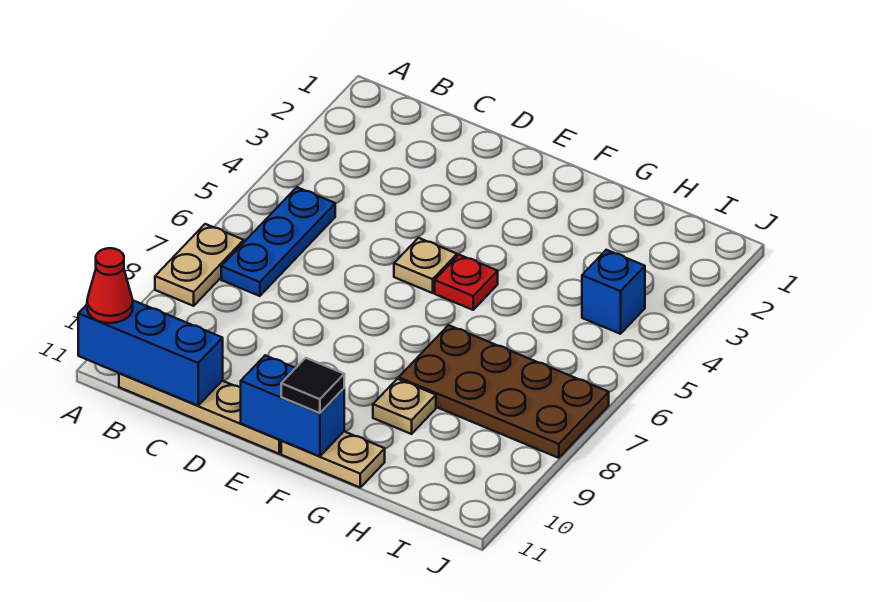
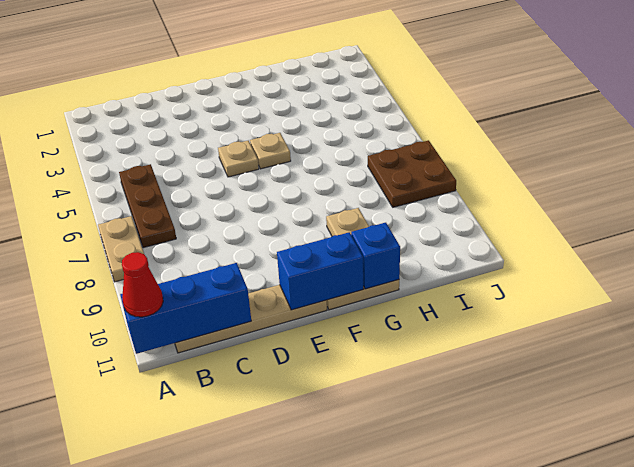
blue 1x3 plate [221,187,335,296] -> brown 1x3 plate [119,164,176,248]
red 1x1 plate [435,255,498,310] -> tan 1x1 plate [250,133,291,169]
black 1x1 tile [281,358,344,413] -> none
brown 2x4 plate [399,325,609,458] -> brown 2x2 plate [368,140,456,207]
blue 1x1 brick [582,250,645,334] -> blue 1x1 brick moved to [351,223,400,289]

